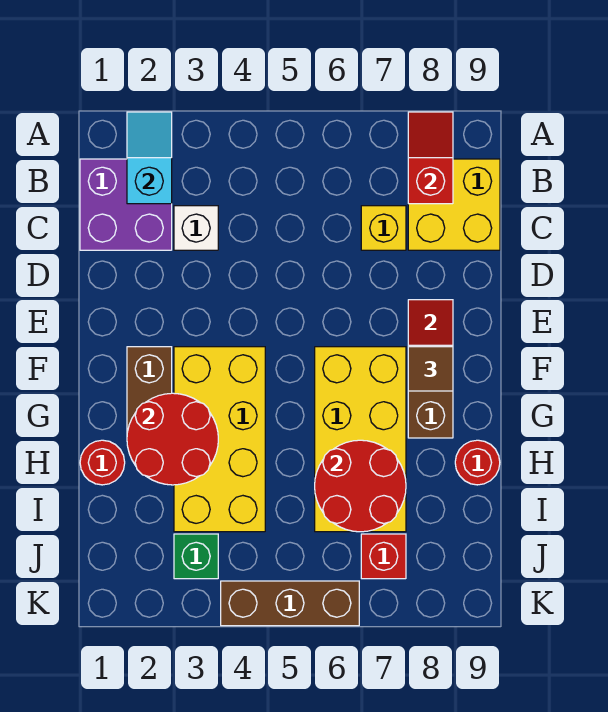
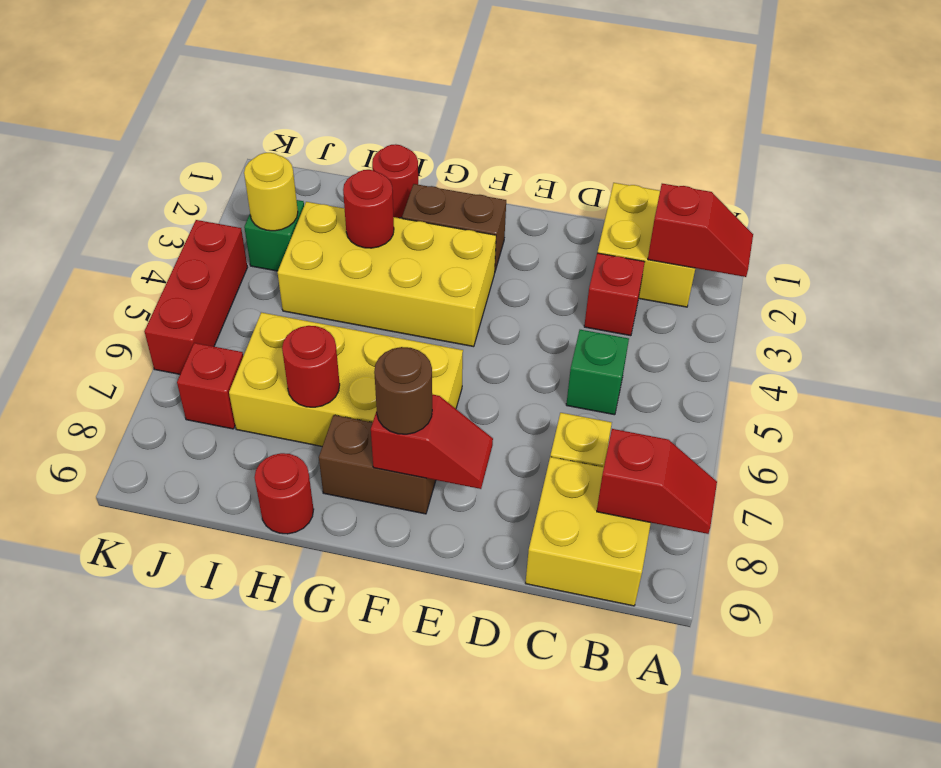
cyan 1x2 slope [127,112,172,204] -> red 1x2 slope [648,184,753,277]
purple 2x2 brick [80,159,172,250] -> yellow 2x2 brick [597,183,695,307]
white 1x1 brick [174,206,218,250] -> red 1x1 brick [584,253,645,336]
none -> green 1x1 brick [566,330,629,415]
brown 1x1 tile [408,347,453,391] -> brown 1x1 round brick [374,347,432,434]
red 2x2 round brick [127,393,218,485] -> red 1x1 round brick [343,170,394,248]
red 2x2 round brick [315,440,406,532] -> red 1x1 round brick [282,326,340,407]
none -> yellow 1x1 round brick [244,153,298,231]
brown 1x3 brick [221,581,359,626] -> red 1x3 brick [144,220,247,374]

